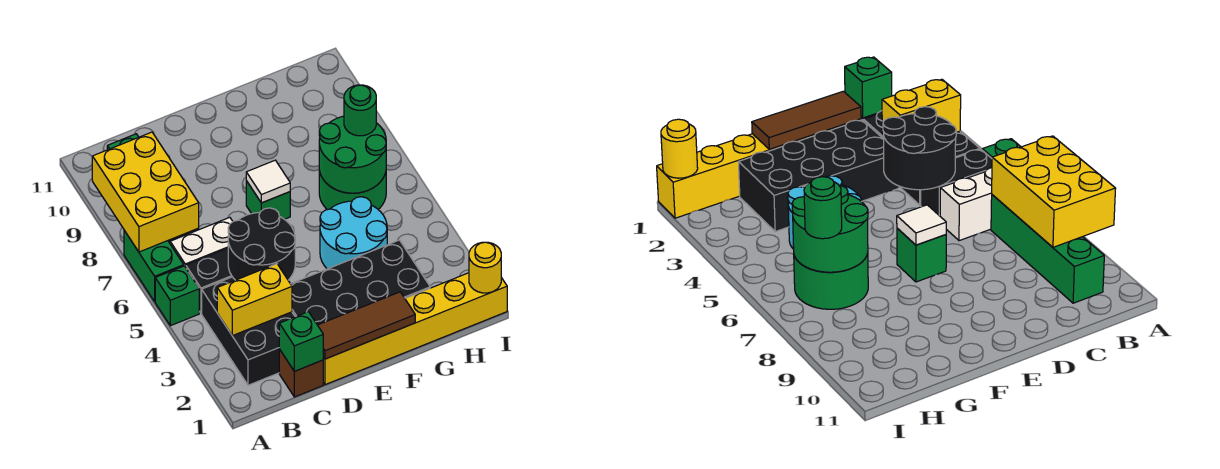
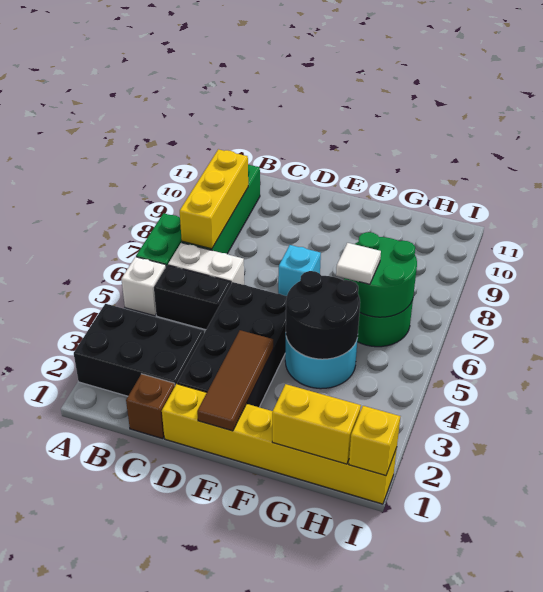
green 1x1 brick [155,266,199,326] -> white 1x1 brick [121,257,166,316]
yellow 2x3 brick [92,132,199,252] -> yellow 1x3 brick [180,149,248,249]
black 2x3 brick [202,277,295,385] -> black 2x3 brick turned to [74,304,204,396]
yellow 1x2 brick [217,264,292,336] -> yellow 1x2 brick moved to [272,384,361,464]
green 1x1 brick [279,312,323,371] -> none
black 2x2 round brick [228,208,295,280] -> black 2x2 round brick moved to [286,271,360,359]
brown 1x3 tile [318,292,415,359] -> brown 1x3 tile turned to [197,330,273,431]
black 2x4 brick [291,240,430,325] -> black 2x4 brick turned to [177,282,287,407]
green 1x1 brick [246,181,290,219] -> cyan 1x1 brick [278,245,321,296]
white 1x1 tile [246,160,290,203] -> white 1x1 tile moved to [336,243,381,284]
green 1x1 round brick [344,85,376,136] -> none
yellow 1x1 round brick [469,242,501,293] -> yellow 1x1 brick [349,406,400,476]

